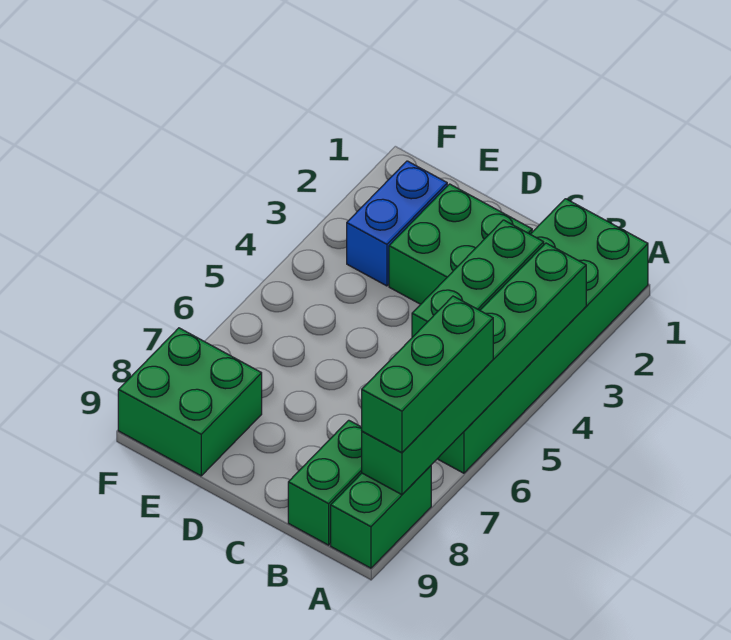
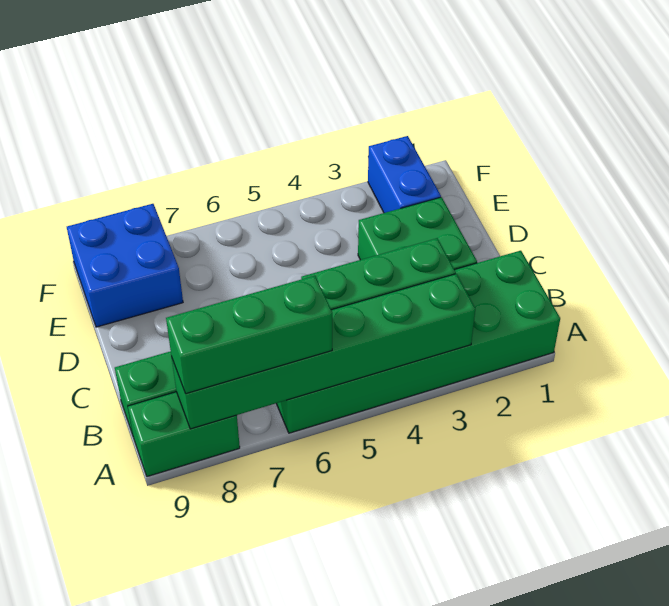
blue 1x2 brick [347,161,447,286] -> blue 1x2 brick turned to [368,136,441,213]
green 2x2 brick [118,328,262,476] -> blue 2x2 brick [67,204,183,327]

